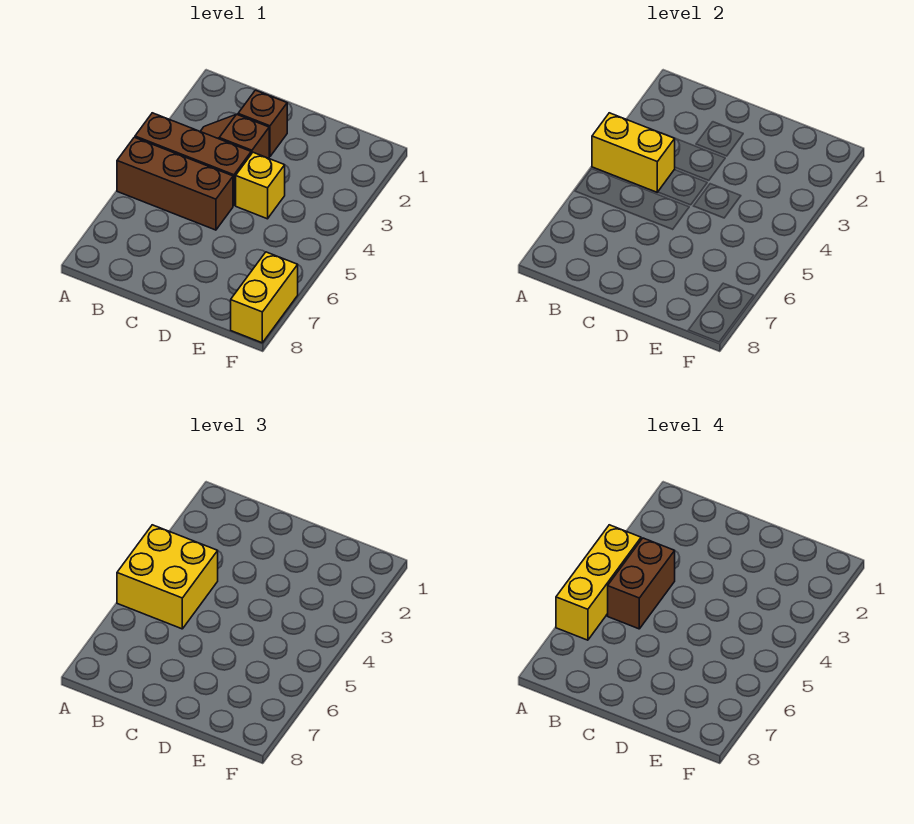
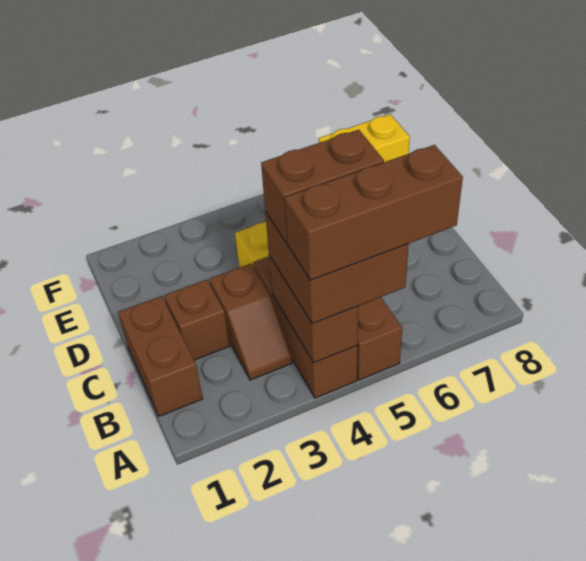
yellow 1x2 brick [592,113,675,192] -> brown 1x2 brick [269,256,358,362]
yellow 2x2 brick [117,525,218,629] -> brown 2x2 brick [265,212,409,324]
yellow 1x3 brick [556,525,641,640] -> brown 1x3 brick [285,145,463,280]
none -> brown 1x2 brick [118,296,203,416]

